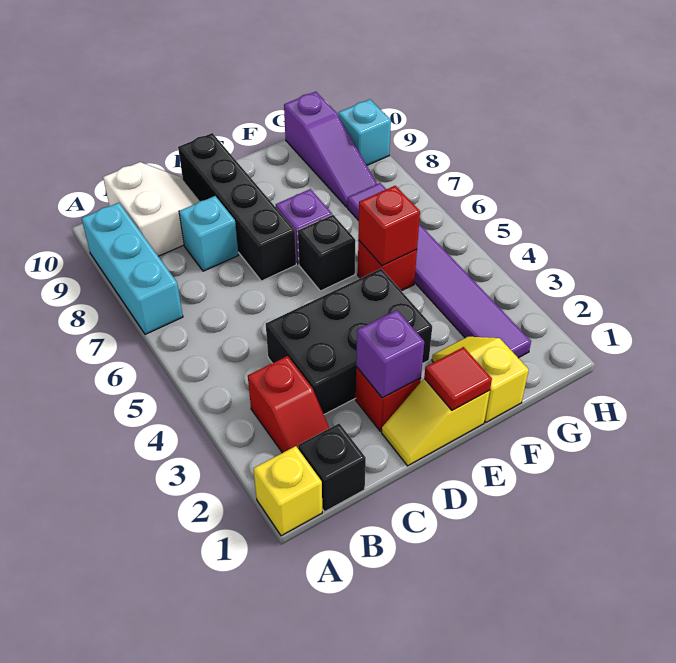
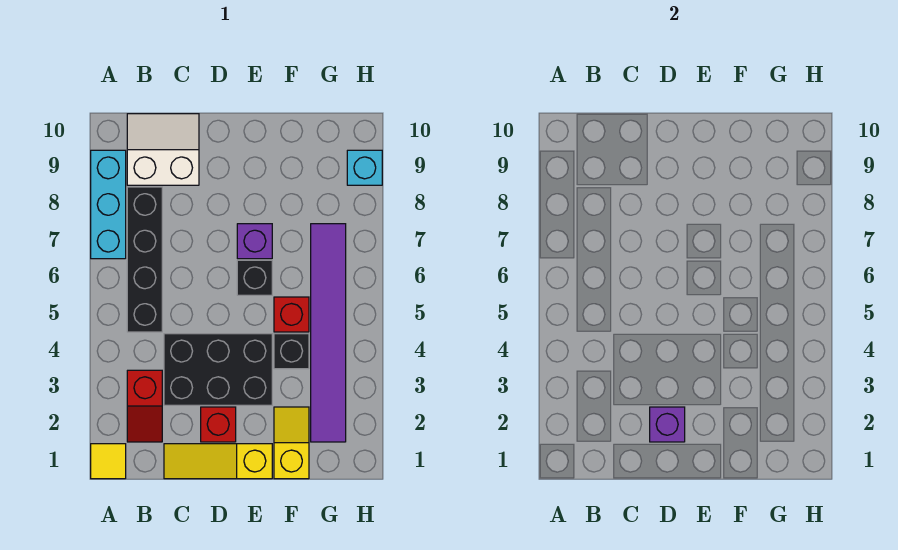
yellow 1x1 brick [253,446,322,536] -> yellow 1x1 tile [91,444,126,479]
black 1x1 brick [298,423,366,512] -> black 1x1 brick moved to [274,334,309,369]
white 2x2 slope [103,162,200,256] -> white 2x2 slope turned to [127,114,199,185]
cyan 1x1 brick [179,196,239,271] -> none
yellow 1x2 slope [382,379,490,466] -> yellow 1x3 slope [164,444,272,479]
black 1x4 brick [178,133,296,281] -> black 1x4 brick moved to [127,187,162,332]
red 1x1 tile [424,347,492,410] -> none
red 1x1 brick [358,186,420,266] -> none
purple 1x3 slope [284,92,377,207] -> none

